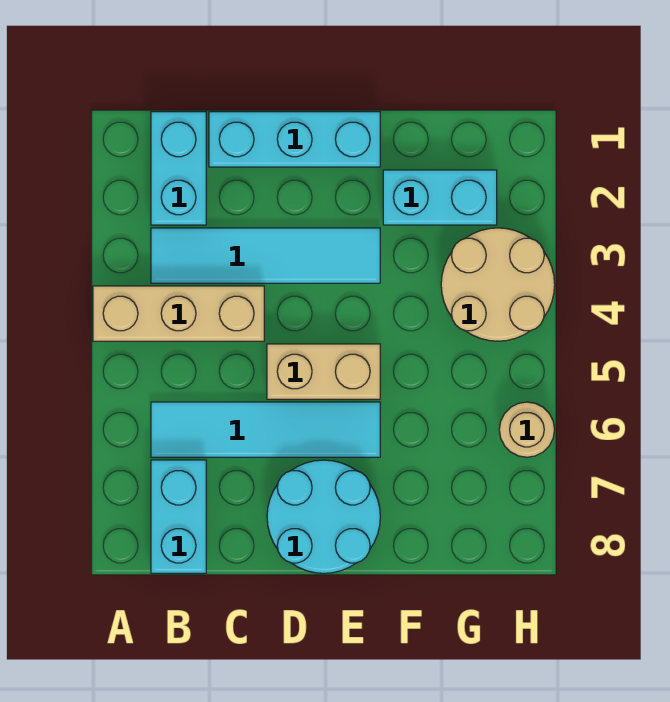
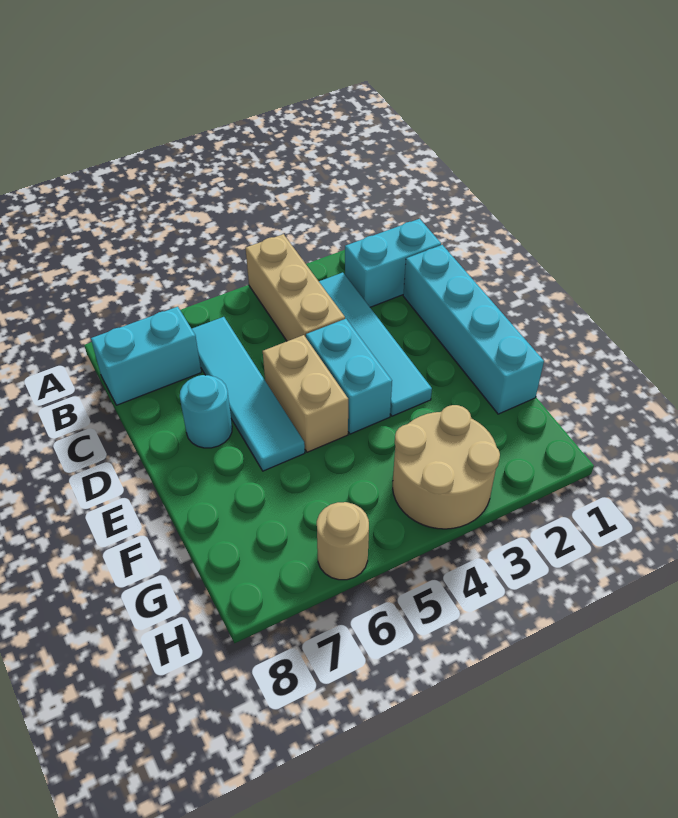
cyan 1x3 brick [209,112,380,167] -> cyan 1x4 brick [403,245,544,414]
cyan 2x2 round brick [267,460,380,573] -> cyan 1x1 round brick [180,375,232,448]
cyan 1x2 brick [383,170,497,225] -> cyan 1x2 brick moved to [306,319,392,434]

